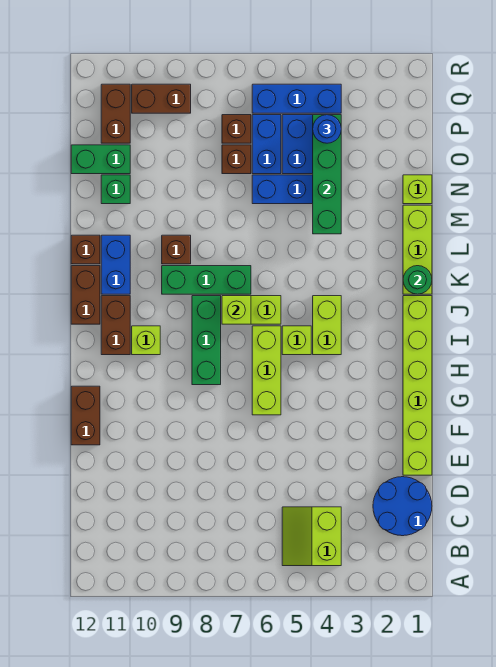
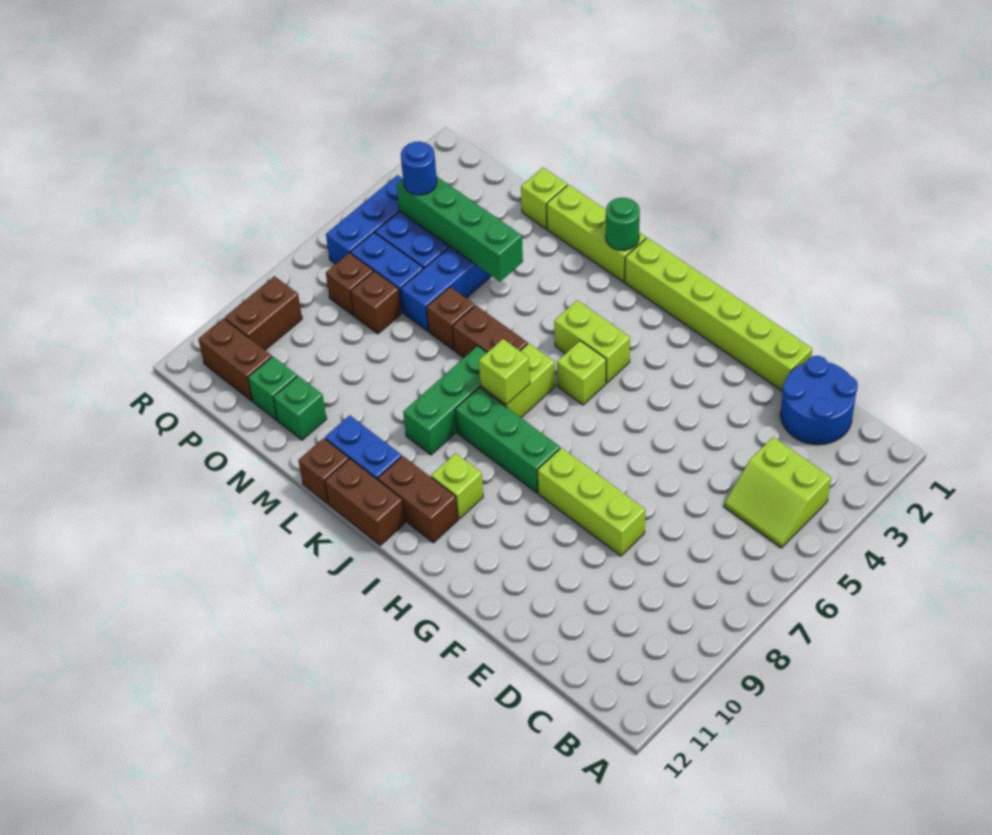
brown 1x2 brick [71,386,100,445] -> brown 1x2 brick moved to [453,306,528,358]
lime 1x3 brick [252,326,281,415] -> lime 1x3 brick moved to [538,448,645,556]
brown 1x1 brick [162,235,191,264] -> brown 1x1 brick moved to [427,287,475,350]
green 1x2 brick [71,145,130,174] -> green 1x1 brick [248,357,297,421]

